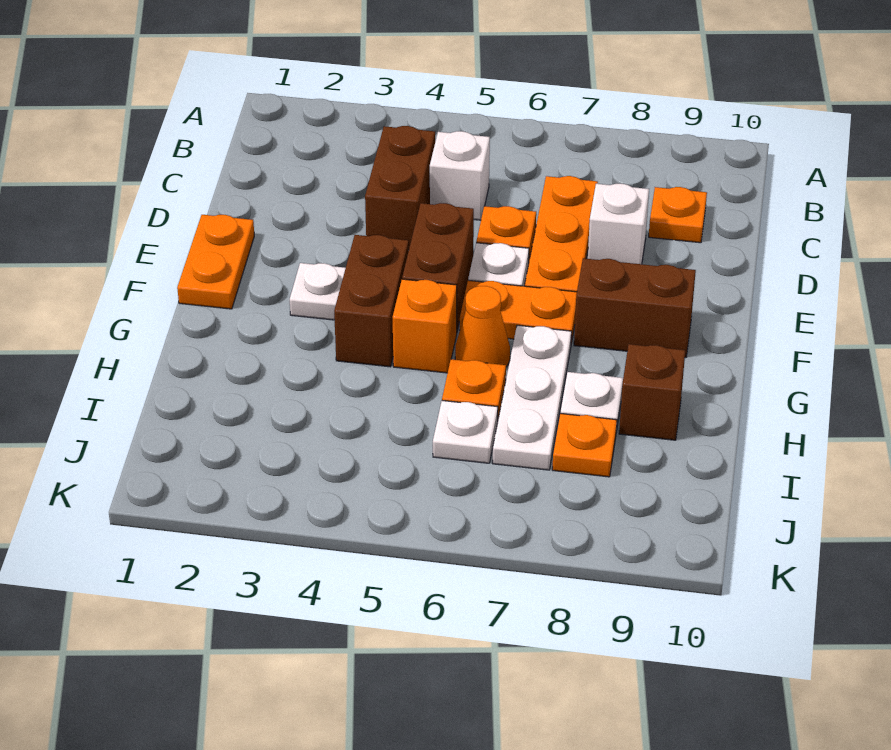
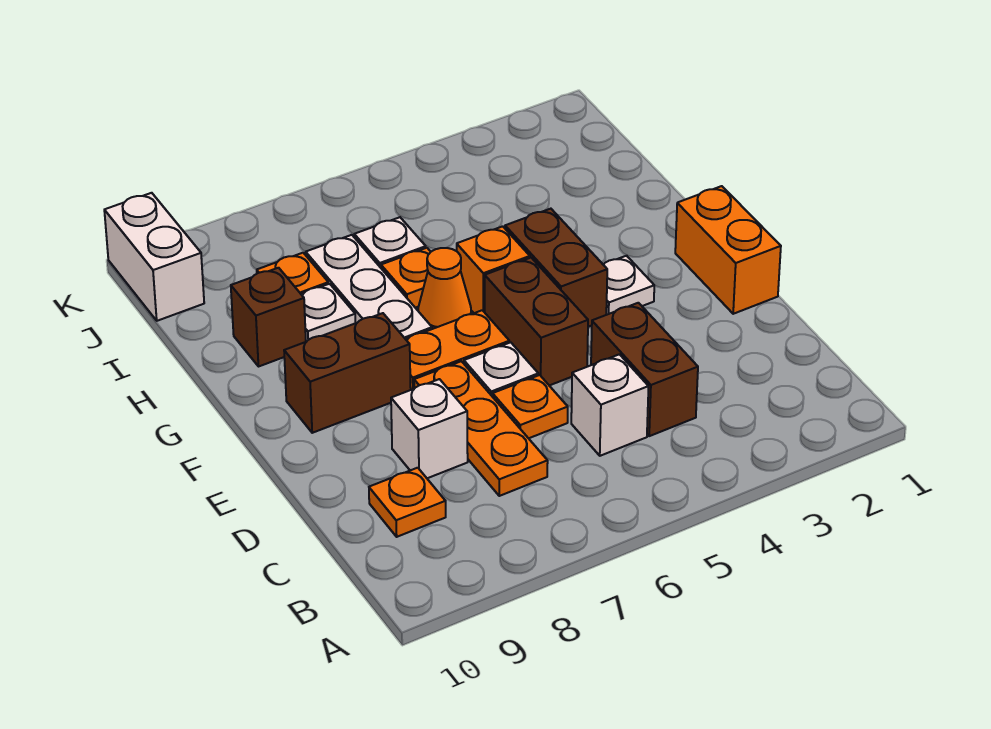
orange 1x2 plate [177,215,254,309] -> orange 1x2 brick [675,186,781,314]
none -> white 1x2 brick [104,193,204,321]

